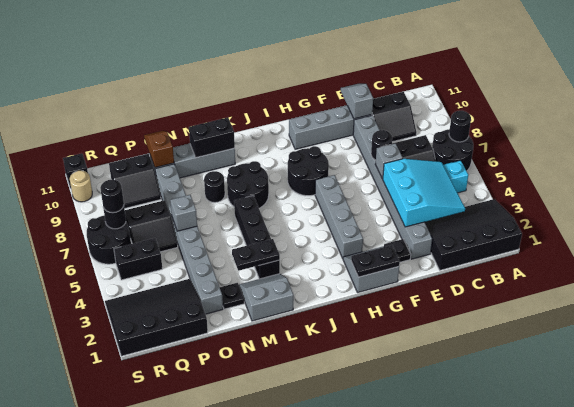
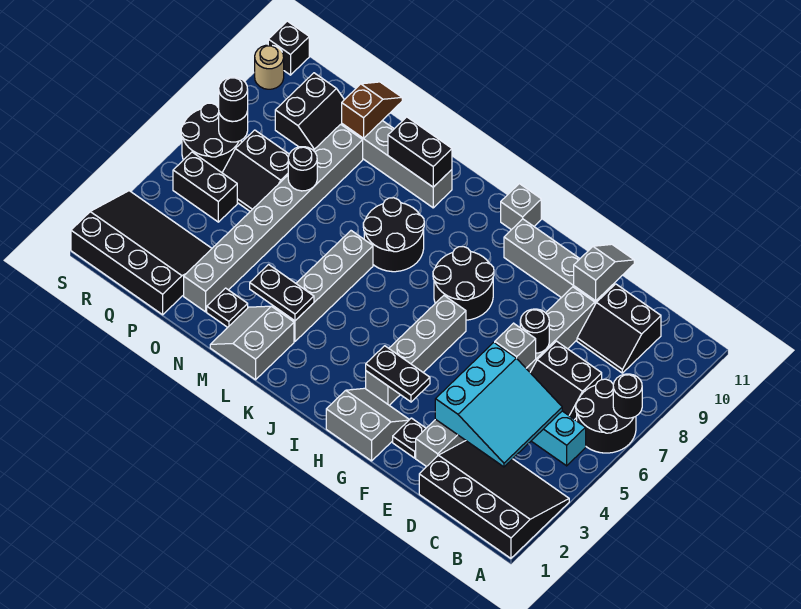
black 1x2 plate [351,245,400,277] -> black 1x2 plate moved to [366,346,430,402]
grey 2x2 slope [239,274,294,321] -> grey 2x2 slope turned to [210,306,294,380]
black 1x4 brick [234,195,280,279] -> grey 1x4 brick [273,231,373,341]
black 1x1 round brick [204,171,225,203] -> black 1x1 round brick moved to [288,147,317,191]
grey 1x1 brick [170,195,197,231] -> grey 1x1 brick moved to [501,184,541,230]
black 2x2 slope [109,154,161,208] -> black 2x2 slope turned to [275,73,344,150]

